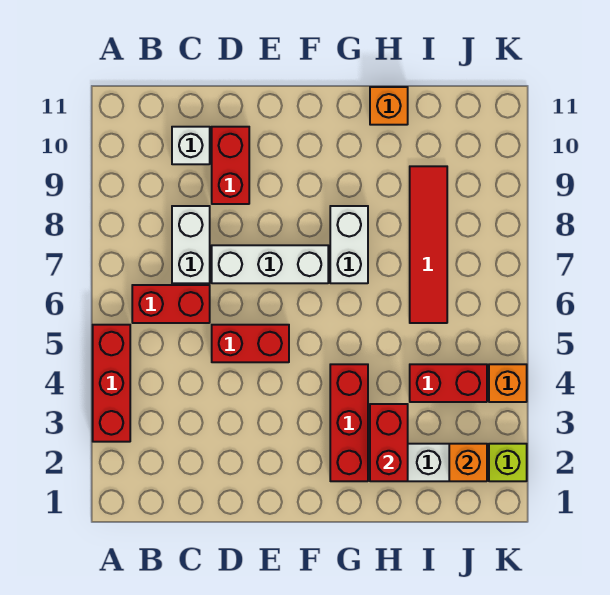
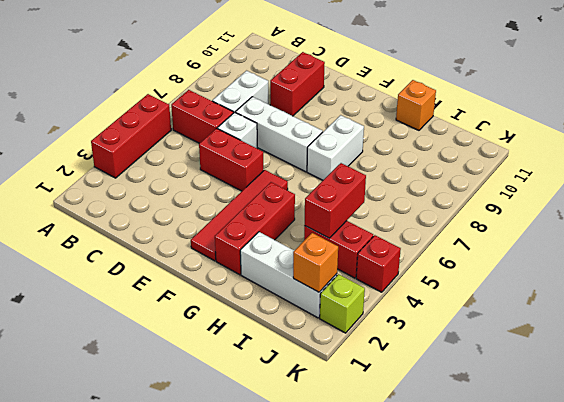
white 1x1 brick [172,127,210,164] -> white 1x1 brick moved to [217,112,257,148]
red 1x2 brick [370,404,408,481] -> red 1x2 brick moved to [305,163,366,238]
red 1x4 tile [410,166,447,323] -> red 1x4 tile moved to [191,170,288,261]
orange 1x1 brick [489,364,527,402] -> red 1x1 brick [356,235,401,292]

